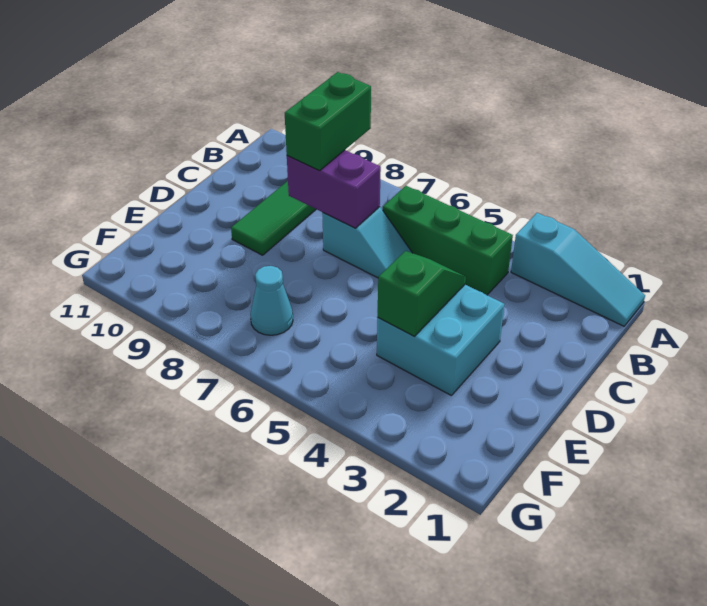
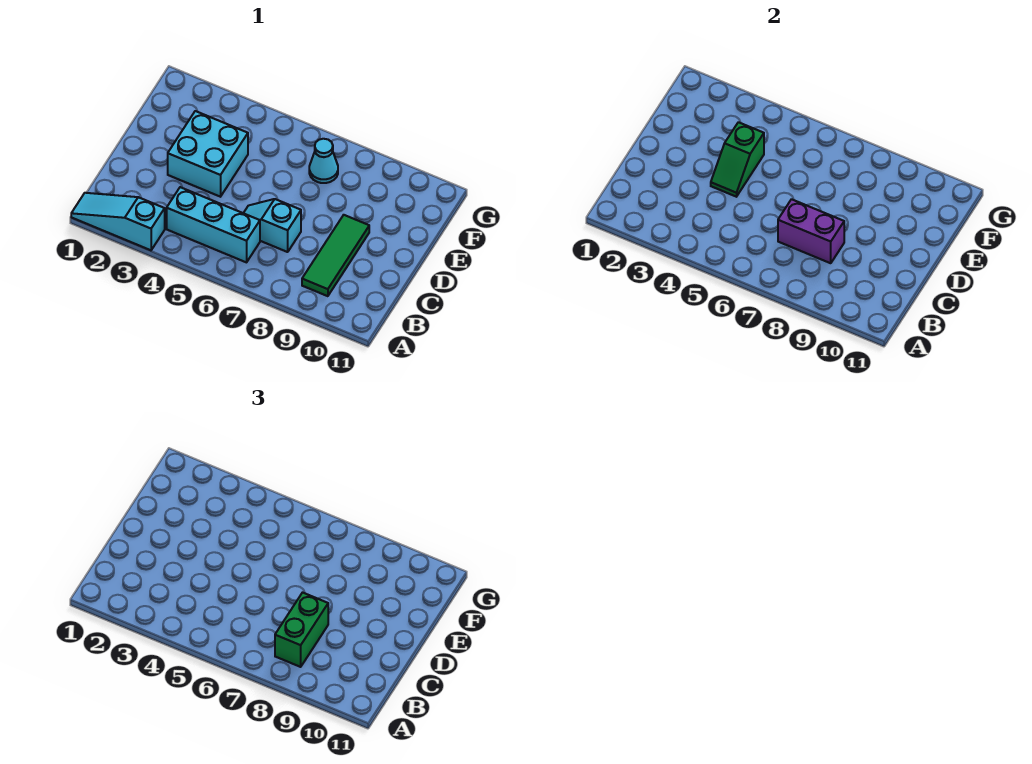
green 1x3 brick [383,186,513,295] -> cyan 1x3 brick [167,187,260,262]

